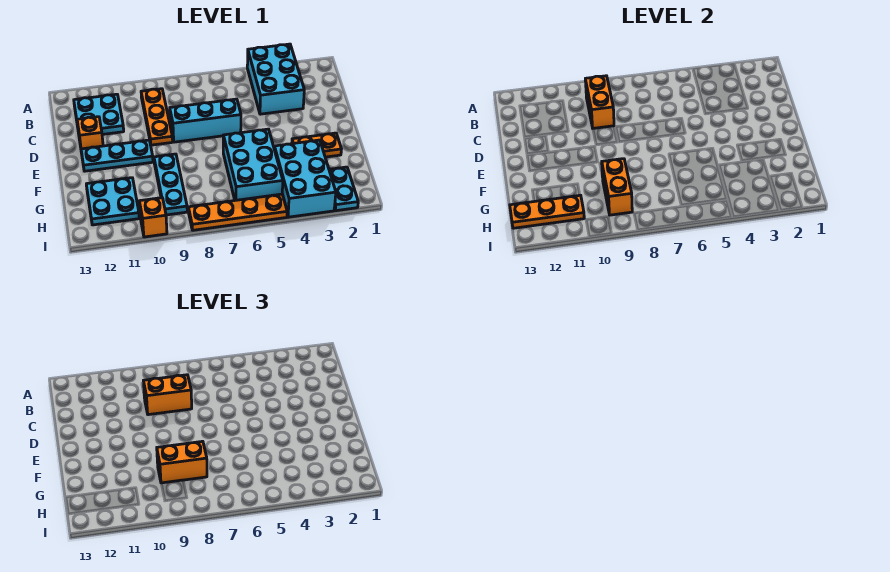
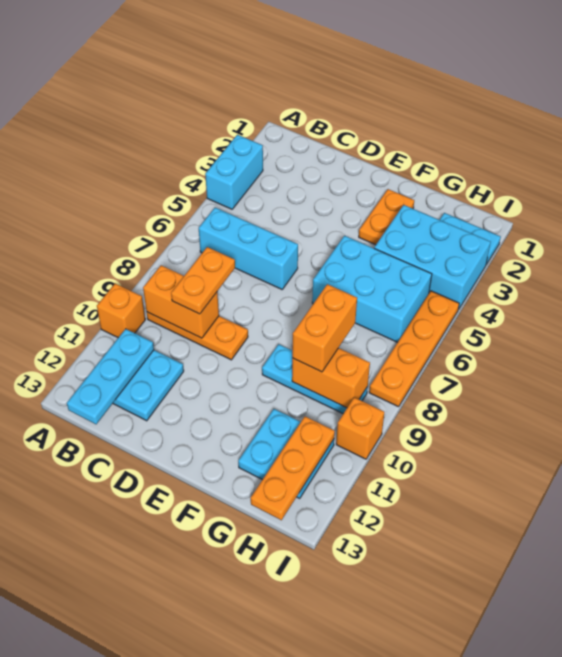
cyan 2x3 brick [247,44,304,114] -> cyan 1x2 brick [205,135,263,209]
orange 1x2 brick [144,375,192,415] -> orange 1x2 plate [171,247,235,314]
cyan 1x3 brick [170,99,241,142] -> cyan 1x3 brick turned to [199,208,298,289]
orange 1x1 brick [77,117,103,149] -> orange 1x1 brick moved to [97,284,145,338]
cyan 1x3 plate [81,140,153,171] -> cyan 1x3 plate moved to [67,329,154,424]

